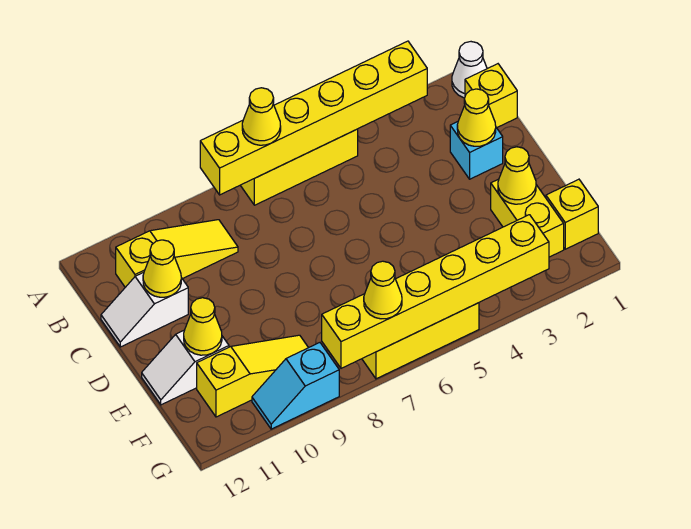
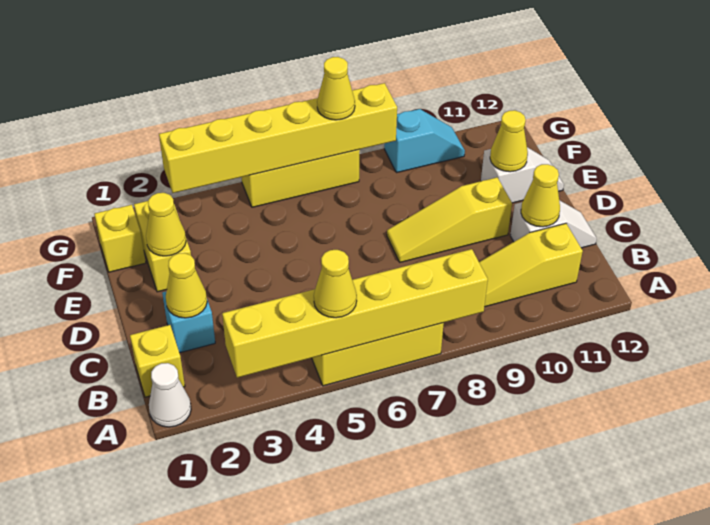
yellow 1x1 cone [242,88,281,145] -> yellow 1x1 cone moved to [314,250,357,318]
yellow 1x3 slope [197,335,308,417] -> yellow 1x3 slope moved to [387,177,512,262]

